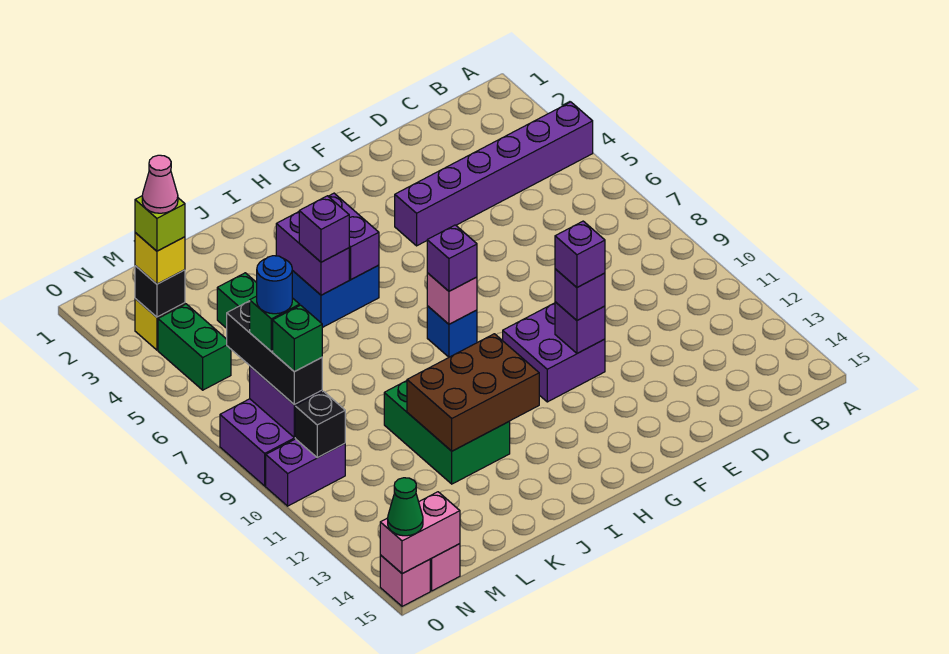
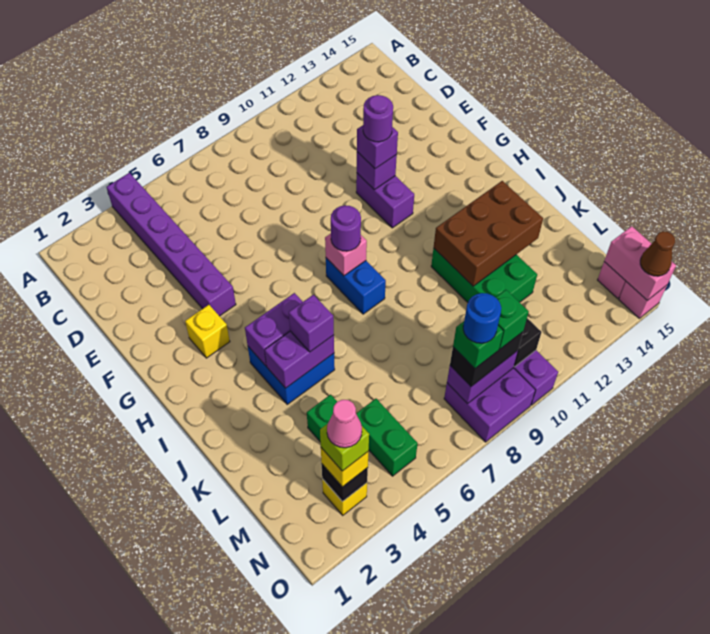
purple 2x2 brick [503,303,605,402] -> purple 1x2 brick [356,173,414,228]
purple 1x1 brick [555,221,605,287] -> purple 1x1 round brick [363,95,393,142]
none -> yellow 1x1 brick [185,305,230,358]
blue 1x1 brick [427,306,477,357] -> blue 1x2 brick [326,258,386,314]
purple 1x1 brick [427,225,477,291] -> purple 1x1 round brick [331,205,361,251]
brown 2x3 brick [407,334,539,451] -> brown 2x3 brick turned to [434,181,543,286]
green 2x3 brick [384,381,510,484] -> green 2x3 brick turned to [431,248,537,302]
green 1x2 brick [158,304,231,390] -> green 1x2 brick turned to [356,399,418,476]
black 1x3 brick [227,301,322,405] -> black 1x2 brick [450,332,523,386]
green 1x1 cone [388,478,423,536] -> brown 1x1 cone [640,231,675,276]

